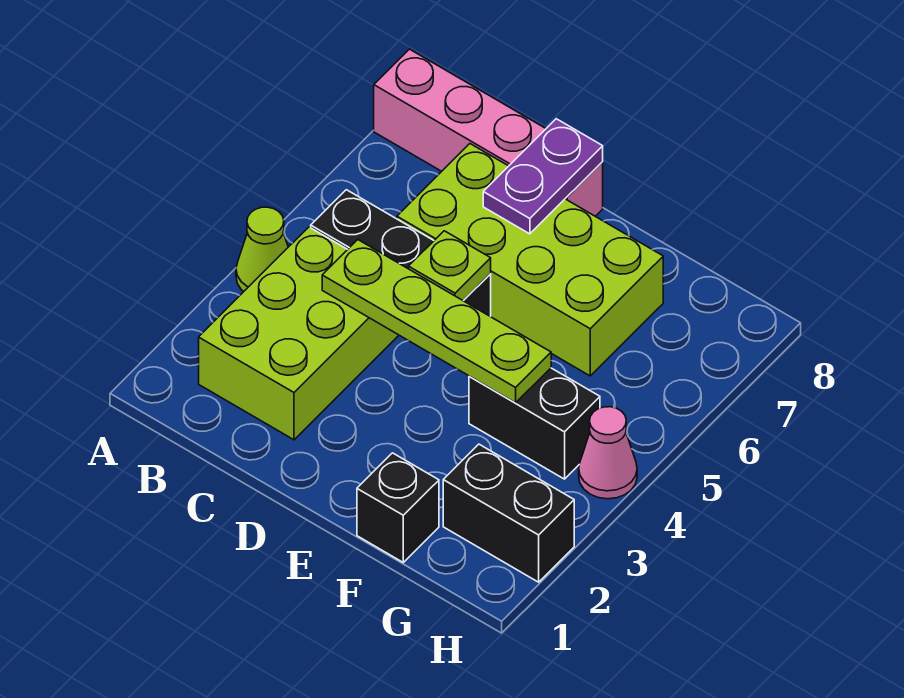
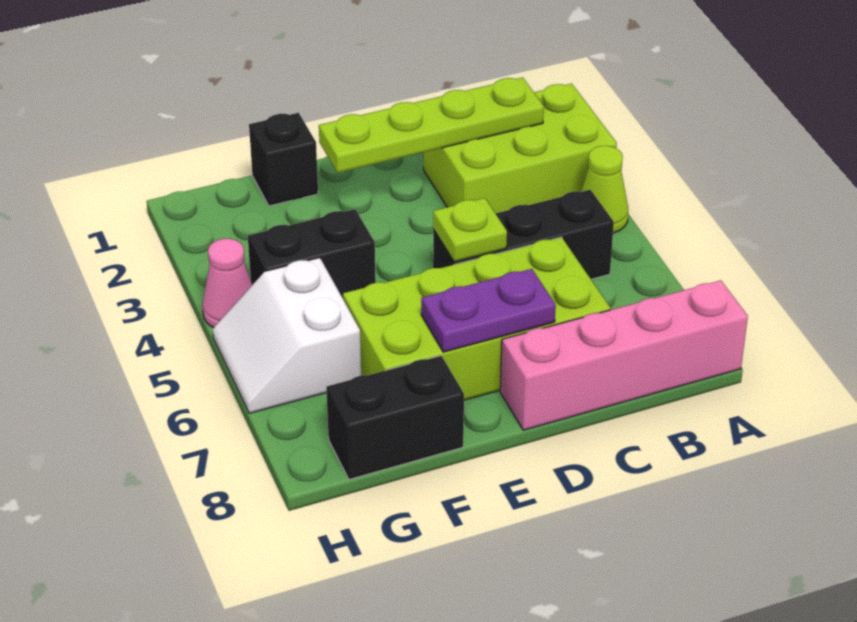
lime 2x3 brick [199,227,399,440] -> lime 2x3 brick turned to [424,84,617,213]
lime 1x4 plate [322,240,551,403] -> lime 1x4 plate moved to [319,77,544,173]
purple 1x2 plate [483,119,603,234] -> purple 1x2 plate turned to [421,269,556,352]
black 1x2 brick [443,444,574,582] -> black 1x2 brick moved to [326,356,464,479]
none -> white 2x2 slope [213,258,361,413]

